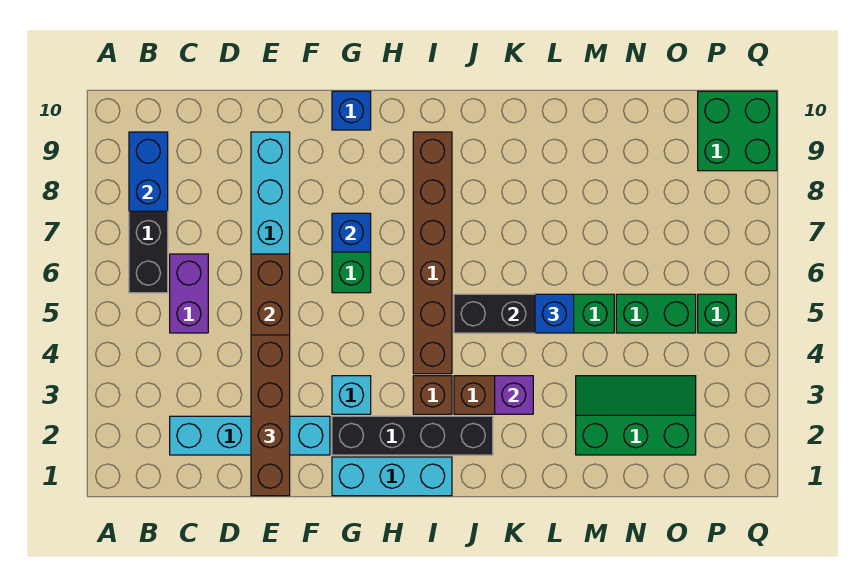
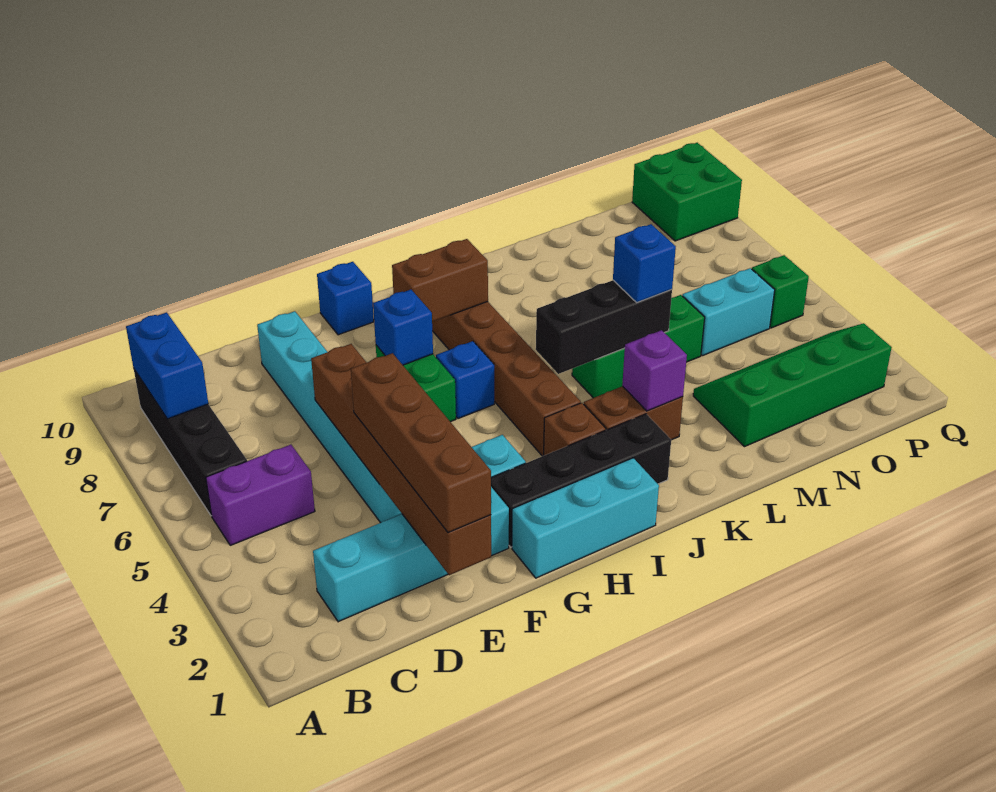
purple 1x2 brick [170,254,208,333] -> purple 1x2 brick turned to [206,445,315,545]
none -> blue 1x1 brick [436,341,494,419]
none -> brown 1x2 brick [392,239,488,322]
green 2x3 slope [576,376,696,455] -> green 2x4 slope [693,323,892,447]
green 1x2 brick [616,294,696,333] -> cyan 1x2 brick [682,268,775,356]

